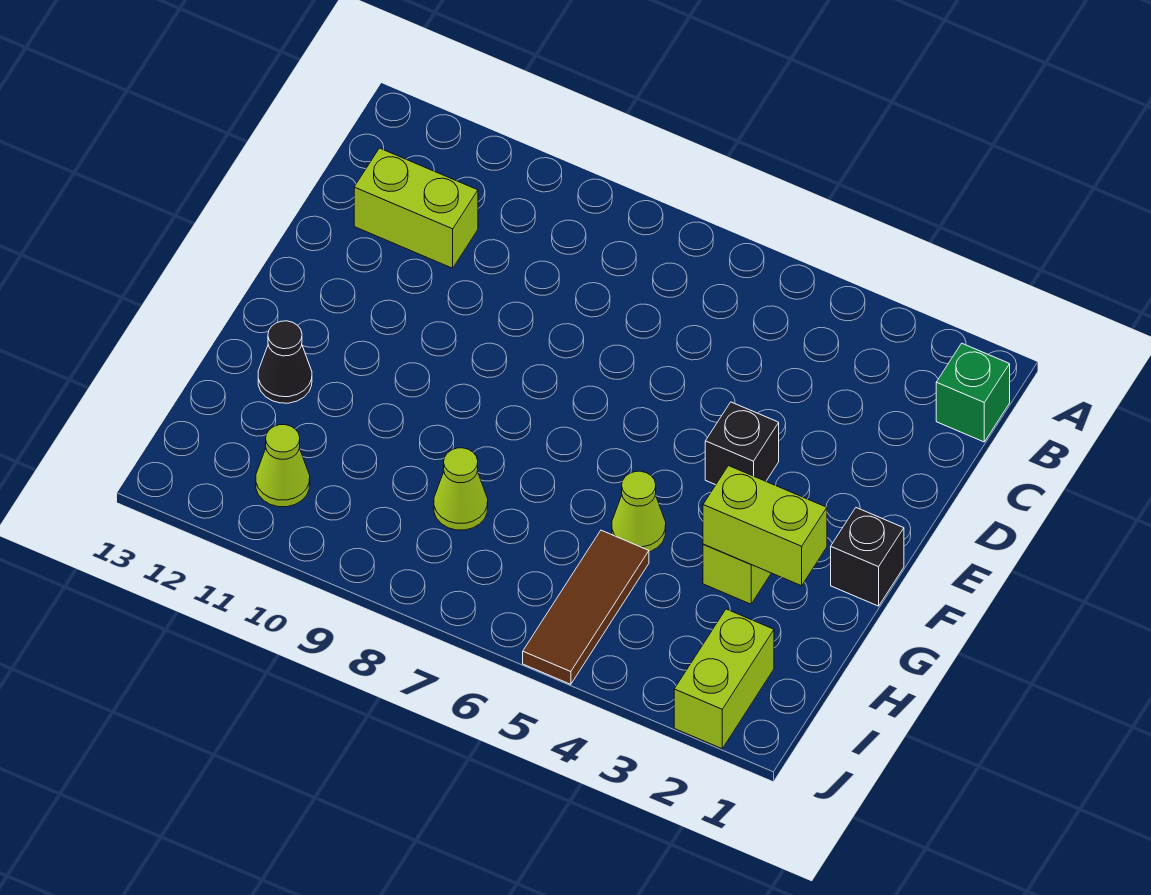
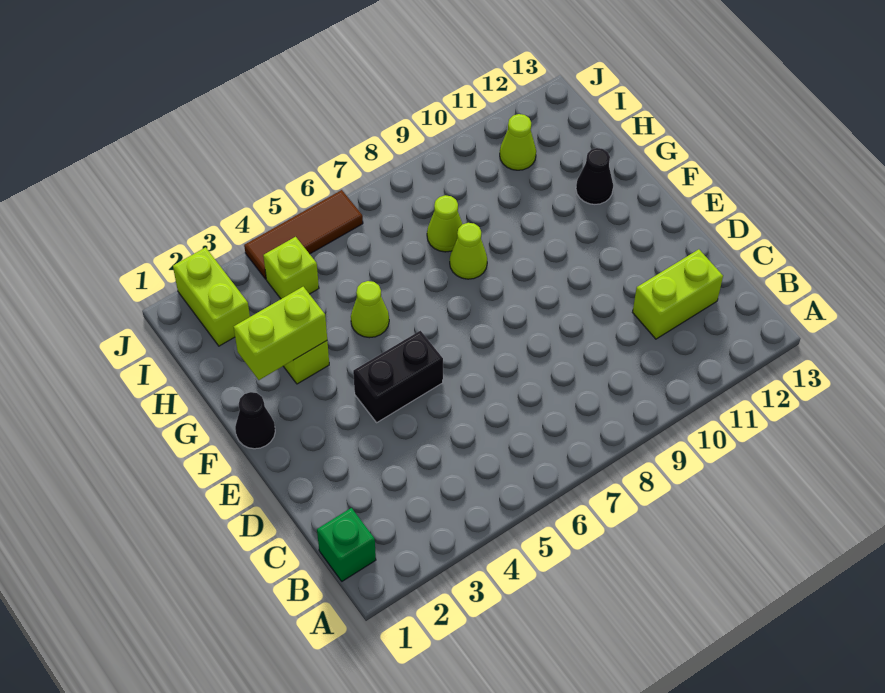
black 1x1 brick [705,402,779,485] -> black 1x2 brick [353,331,443,422]
black 1x1 brick [831,508,904,606] -> black 1x1 cone [235,392,275,449]
none -> lime 1x1 cone [450,223,487,279]
brown 1x3 tile [523,530,649,684] -> brown 1x3 tile turned to [244,190,363,279]
none -> lime 1x1 brick [263,237,319,299]

